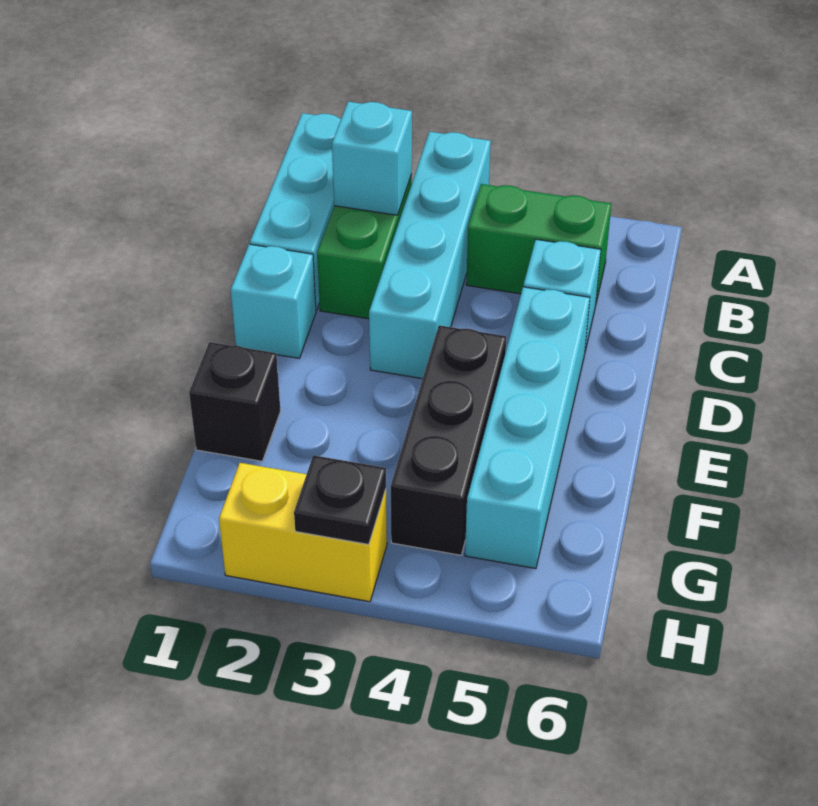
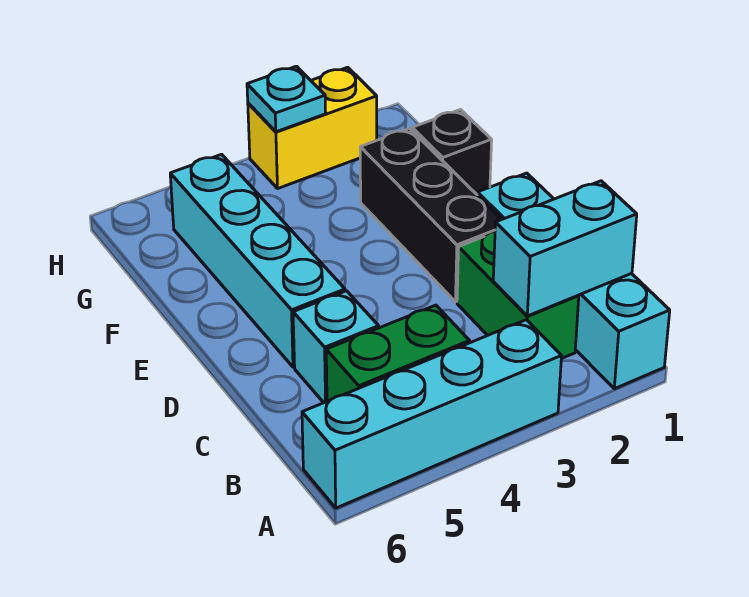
cyan 1x4 brick [369,132,491,379] -> cyan 1x4 brick turned to [302,320,561,508]
cyan 1x1 brick [332,102,412,215] -> cyan 1x2 brick [493,181,637,316]
black 1x3 brick [391,325,506,555] -> black 1x3 brick moved to [360,129,502,302]
black 1x1 plate [294,455,386,544] -> cyan 1x1 plate [247,66,326,132]

